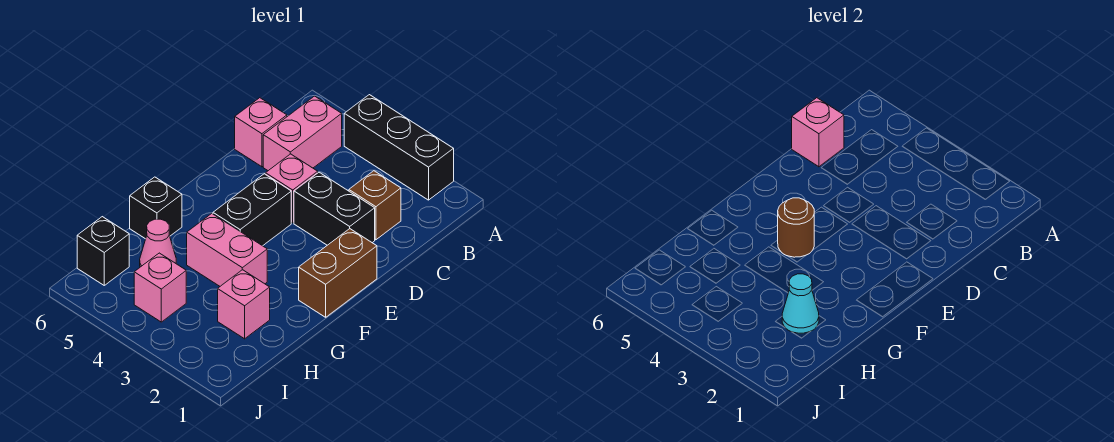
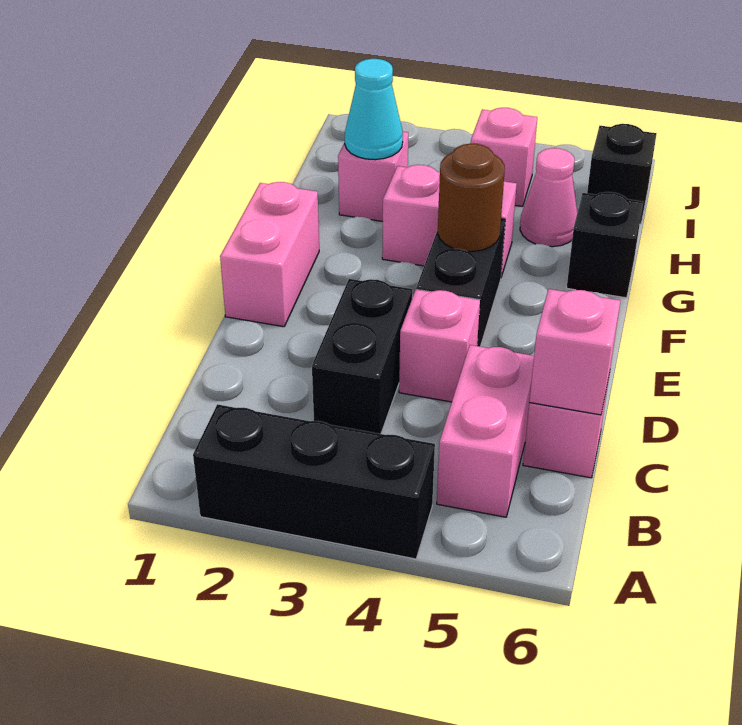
brown 1x1 brick [349,171,401,240] -> none
black 1x2 brick [294,172,375,245] -> black 1x2 brick turned to [312,279,412,434]
brown 1x2 brick [299,229,377,317] -> pink 1x2 brick [220,182,319,327]

